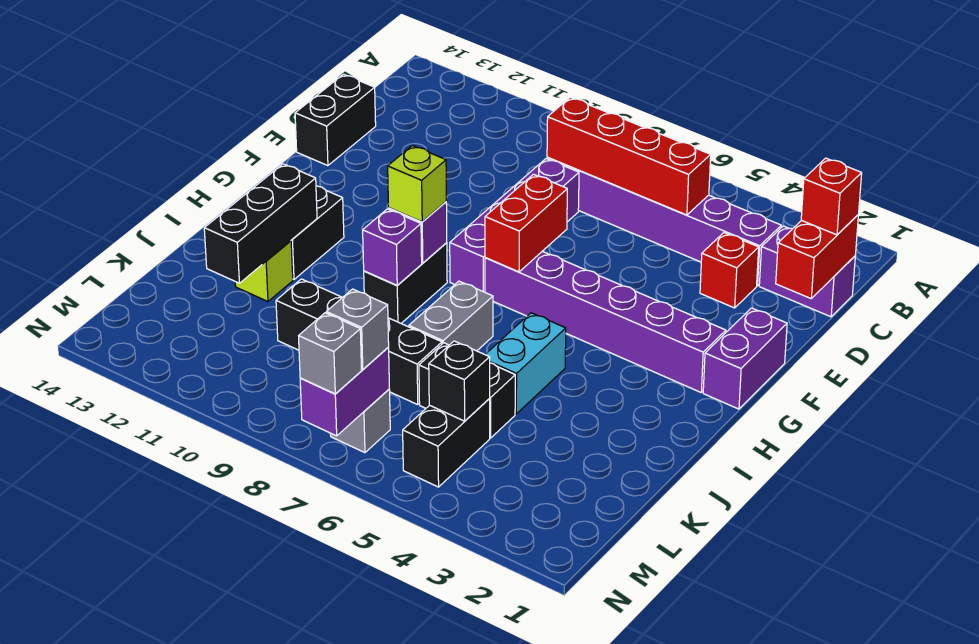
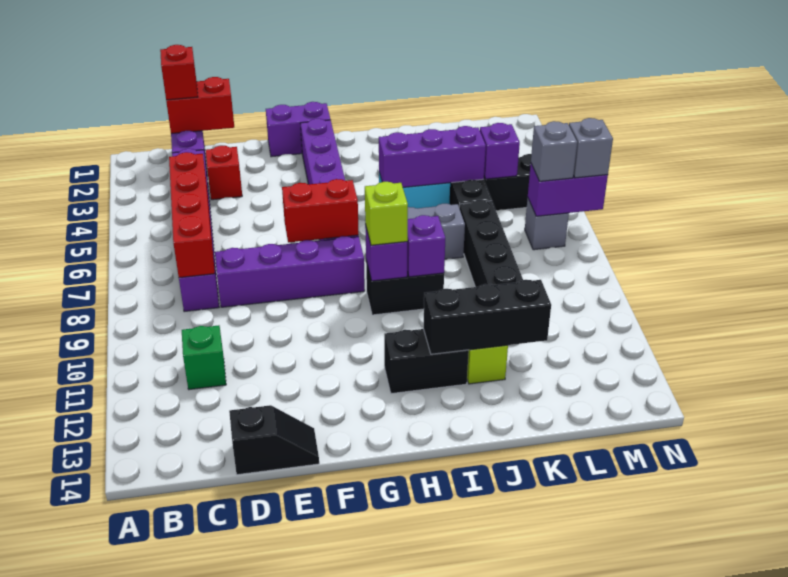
none -> green 1x1 brick [182,325,226,390]
black 1x2 brick [295,74,376,166] -> black 1x2 slope [229,405,319,475]
none -> purple 1x3 brick [379,126,486,187]
black 1x1 brick [429,341,490,421] -> purple 1x1 brick [480,123,520,179]

